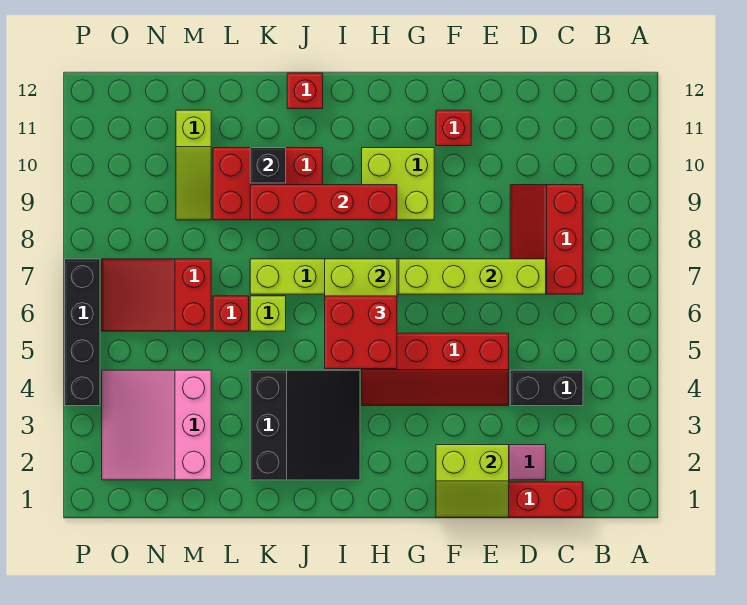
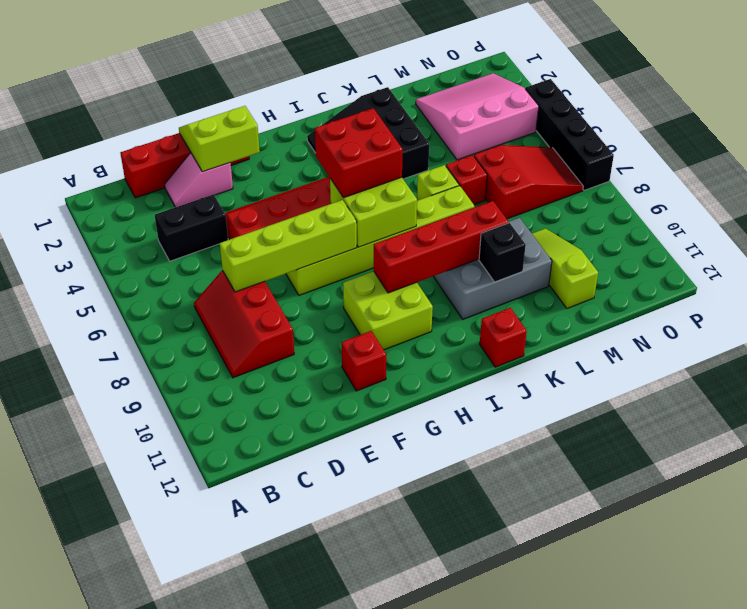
red 2x3 slope [510,185,583,294] -> red 2x3 slope turned to [194,270,294,378]
red 2x3 brick [213,148,323,220] -> grey 2x3 brick [433,218,552,319]
pink 3x3 slope [102,370,211,480] -> pink 3x3 slope turned to [416,73,539,160]

